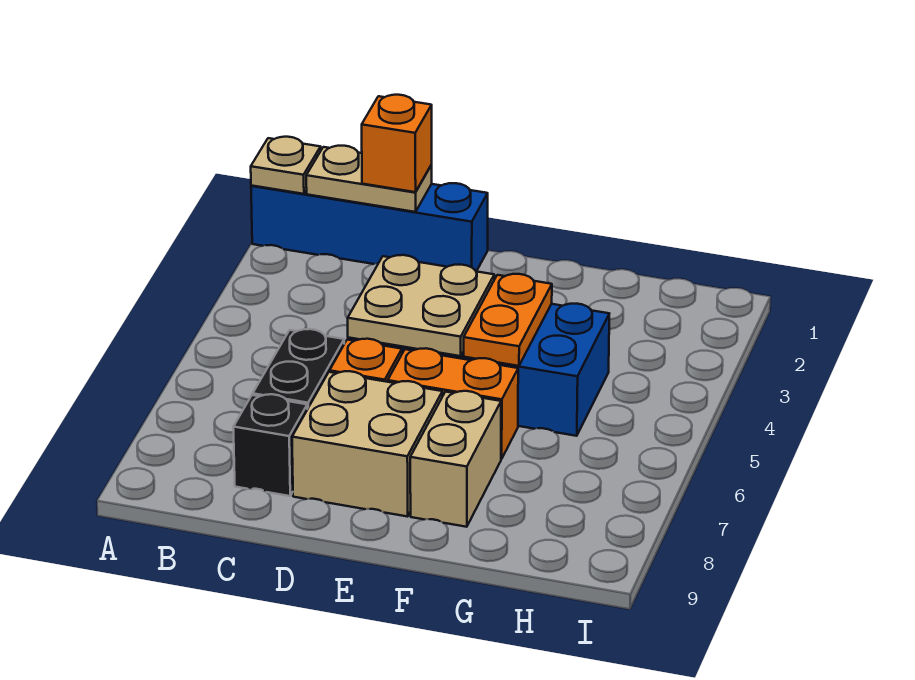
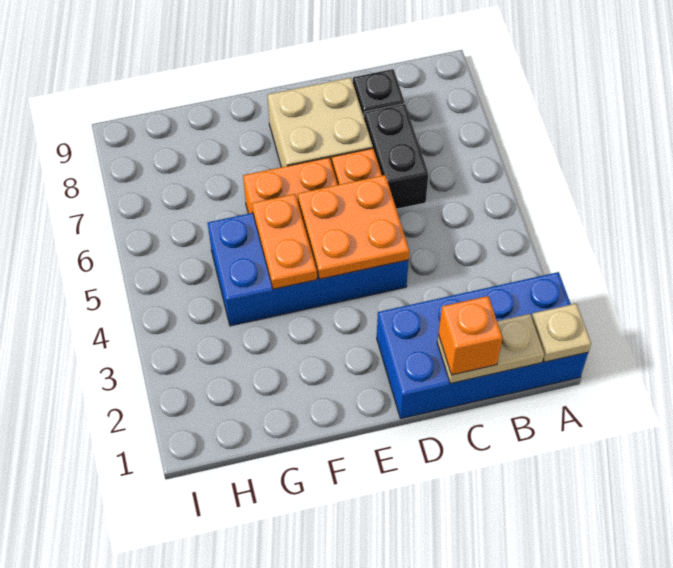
blue 1x4 brick [251,183,488,271] -> blue 2x4 brick [377,272,588,419]
tan 2x2 plate [348,255,494,356] -> orange 2x2 plate [298,175,409,279]
tan 1x2 brick [410,391,501,527] -> none

